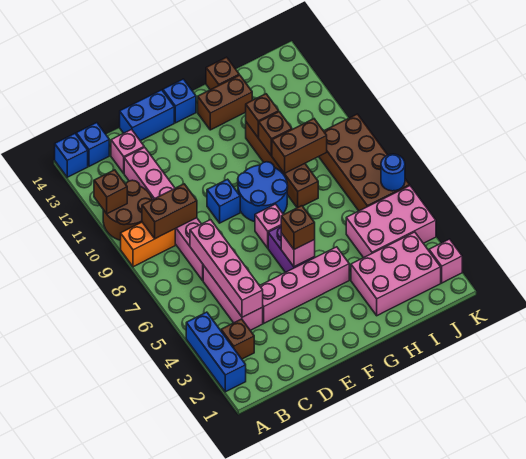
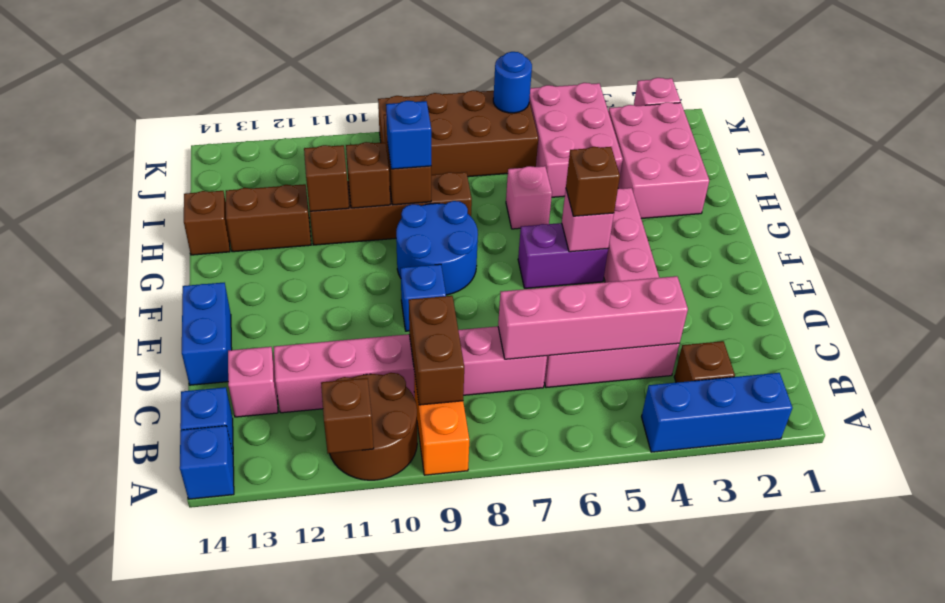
pink 1x1 brick [255,204,283,248] -> pink 1x1 brick moved to [506,166,552,229]
blue 1x1 brick [163,79,196,123] -> blue 1x1 brick moved to [386,101,431,169]
brown 1x2 brick [198,75,252,130] -> brown 1x2 brick turned to [226,184,311,252]

